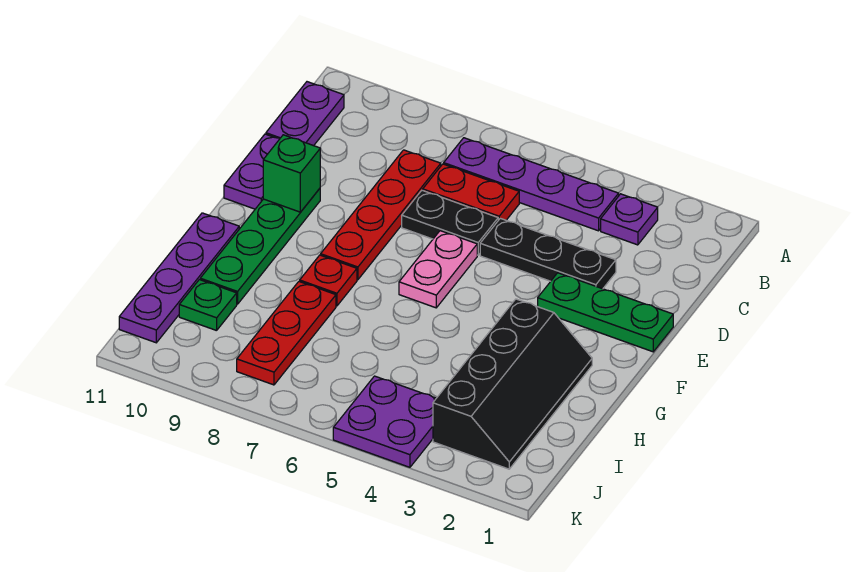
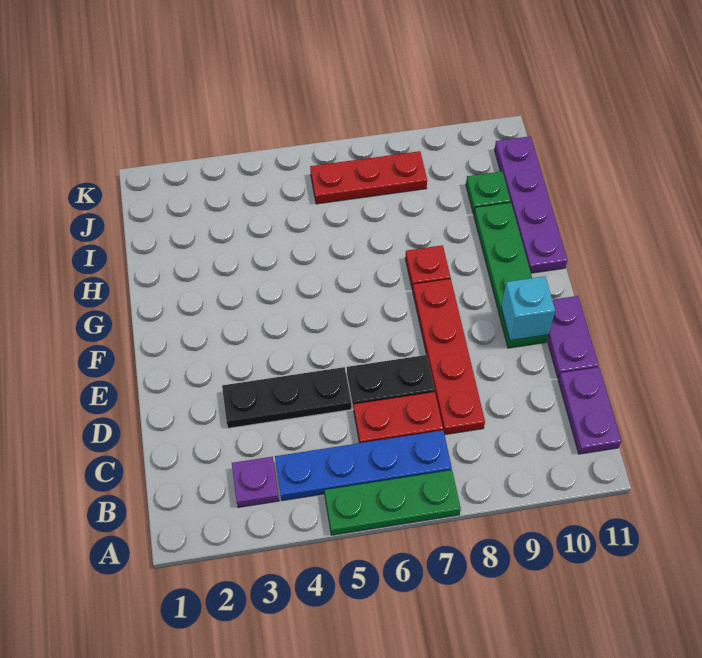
purple 1x4 plate [444,138,619,231] -> blue 1x4 plate [275,430,452,501]
green 1x3 plate [538,273,673,352] -> green 1x3 plate moved to [325,470,461,535]
pink 1x2 plate [399,231,477,308] -> none
green 1x1 brick [263,135,320,212] -> cyan 1x1 brick [501,276,555,340]
black 2x4 slope [433,299,592,469] -> none
red 1x3 plate [237,281,336,385] -> red 1x3 plate turned to [310,151,427,204]
purple 2x2 plate [333,376,436,467] -> none

